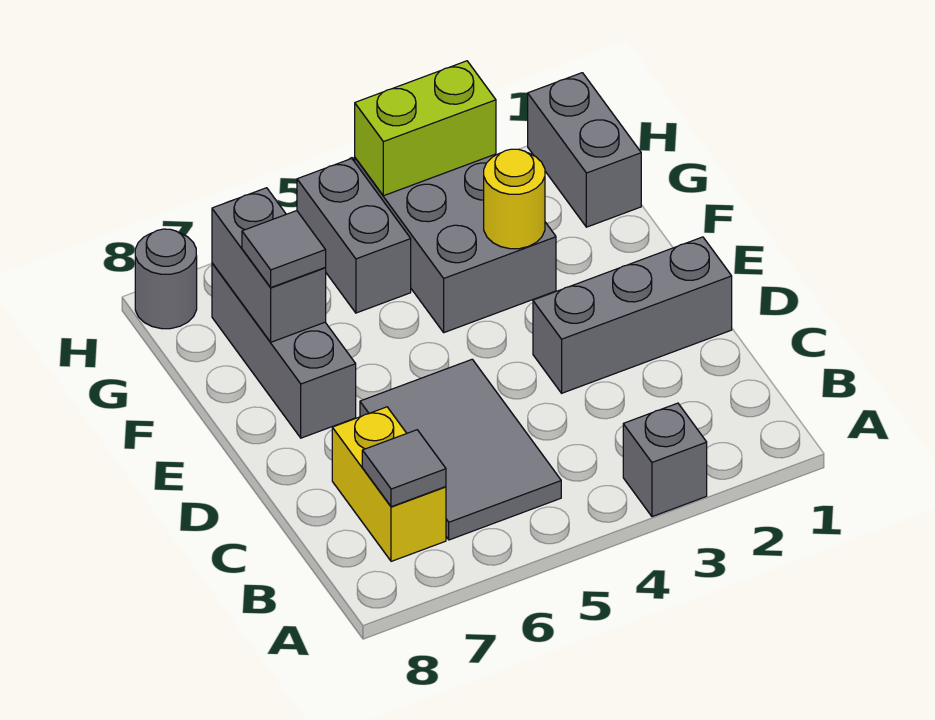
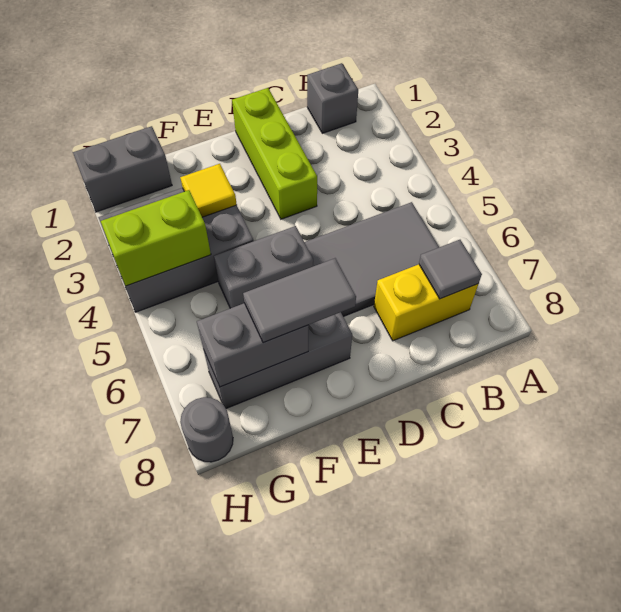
grey 1x1 brick [623,403,707,517] -> grey 1x1 brick moved to [307,63,358,133]
grey 1x3 brick [533,237,732,393] -> lime 1x3 brick [232,88,317,219]
yellow 1x1 round brick [484,149,545,249] -> yellow 1x1 tile [180,164,237,217]
grey 1x1 tile [242,211,326,287] -> grey 1x2 tile [243,258,356,343]
grey 1x2 brick [297,159,411,313] -> grey 1x2 brick moved to [214,226,313,308]
lime 1x2 brick [355,61,496,196] -> lime 1x2 brick turned to [101,190,211,286]

